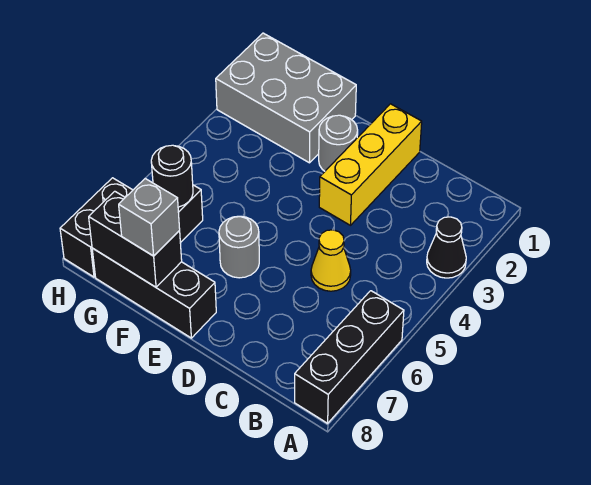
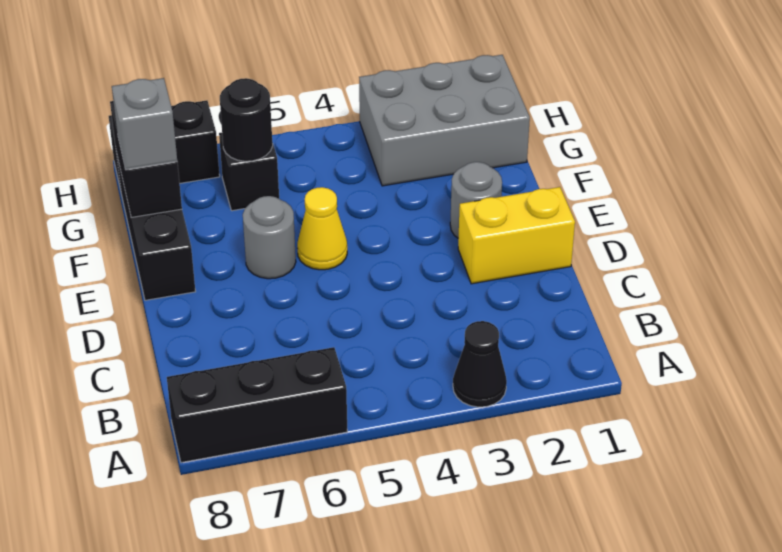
yellow 1x1 cone [311,230,351,291] -> yellow 1x1 cone moved to [297,187,347,270]
yellow 1x3 brick [319,104,422,225] -> yellow 1x2 brick [458,187,575,284]
grey 2x3 brick [216,33,356,163] -> grey 2x3 brick turned to [359,55,530,186]

